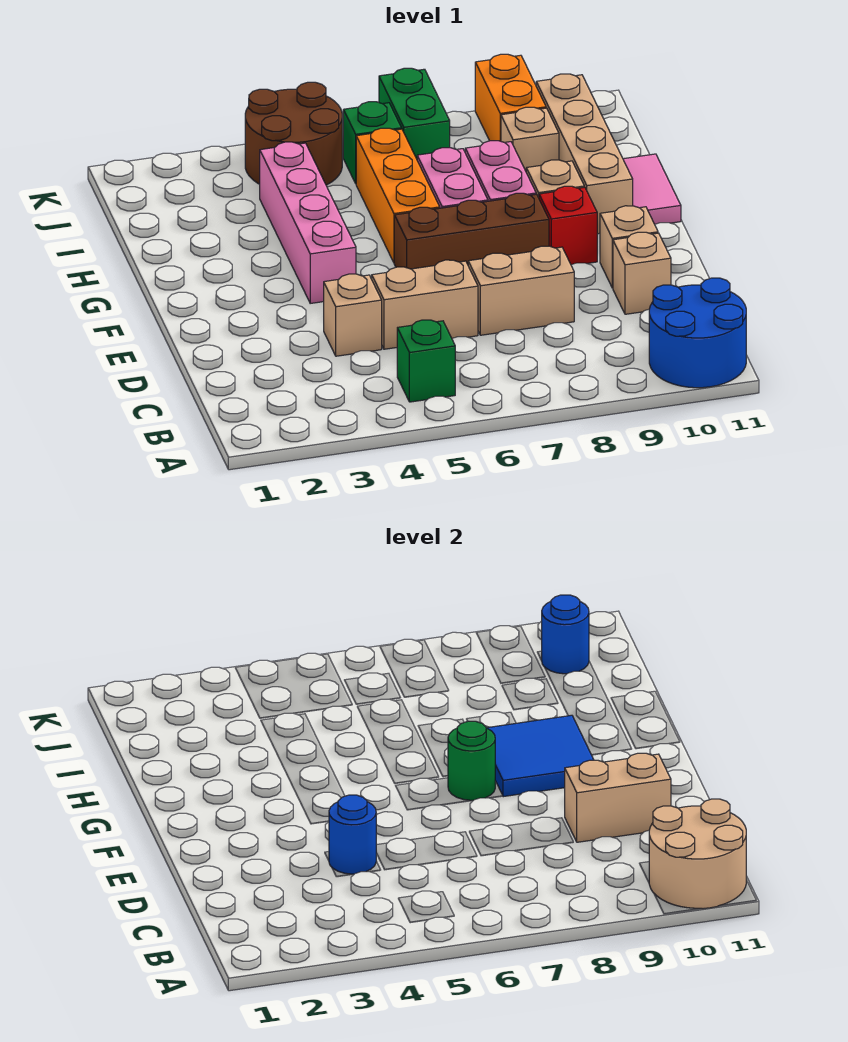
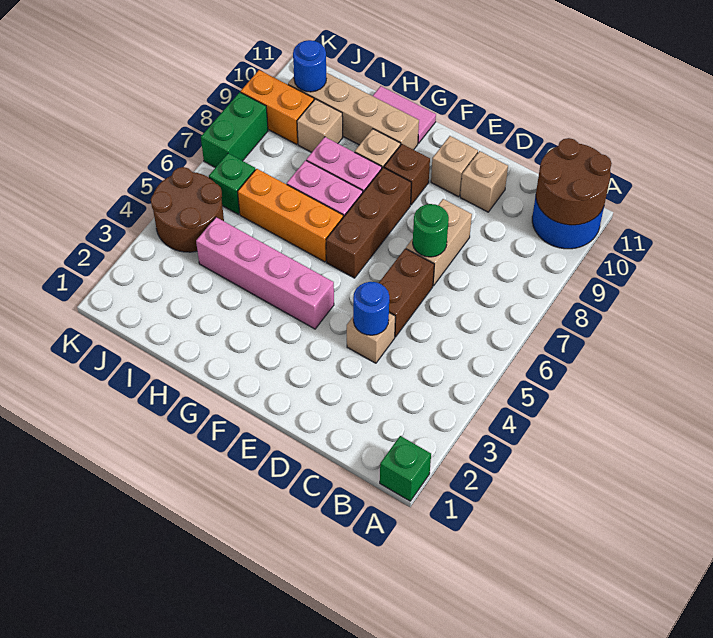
tan 2x2 round brick [649,799,746,909] -> brown 2x2 round brick [536,138,611,225]
green 1x1 brick [397,320,455,402] -> green 1x1 brick moved to [380,436,431,501]
tan 1x2 brick [372,260,478,349] -> brown 1x2 brick [379,249,434,337]
tan 1x2 brick [565,753,671,842] -> none
green 1x1 round brick [448,721,495,801] -> green 1x1 round brick moved to [413,204,449,257]
blue 2x2 tile [487,715,594,797] -> none
red 1x1 brick [539,186,597,265] -> brown 1x1 brick [384,144,430,205]
green 1x2 brick [379,68,450,159] -> green 1x2 brick turned to [201,92,268,168]

